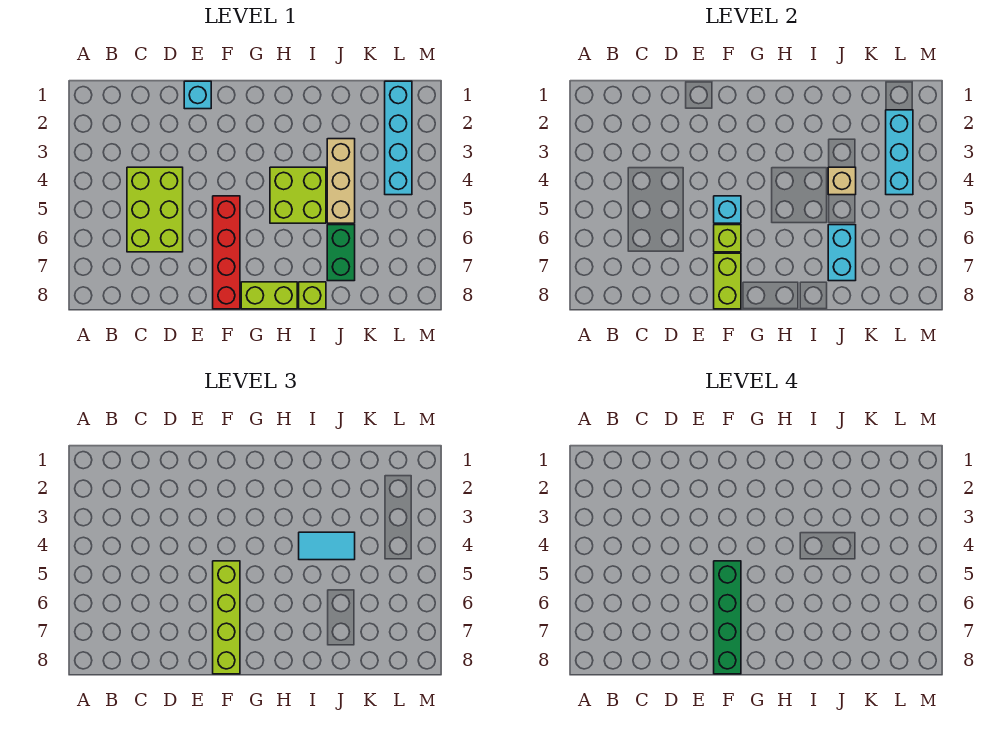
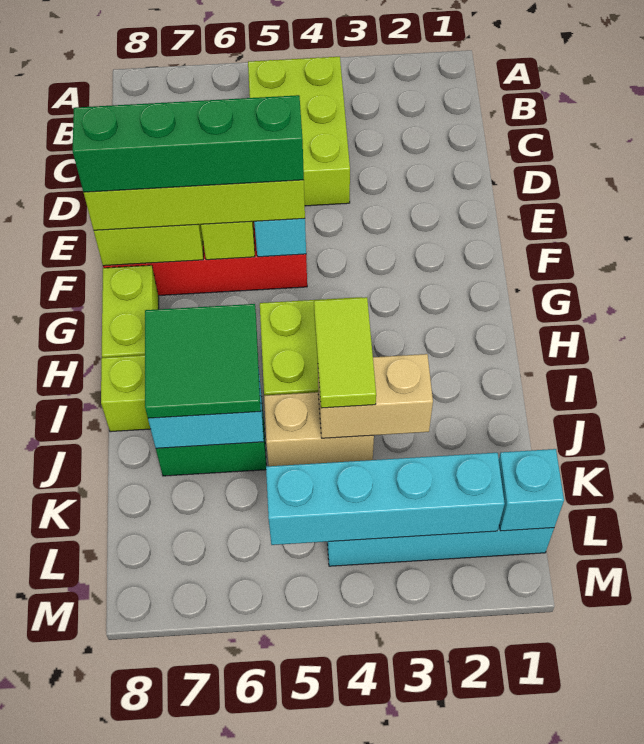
lime 2x3 brick [127,167,183,252] -> lime 2x3 brick turned to [248,57,350,206]
cyan 1x1 brick [184,81,211,109] -> cyan 1x1 brick moved to [499,449,564,531]
cyan 1x2 tile [299,532,355,560] -> lime 1x2 tile [314,297,376,408]
none -> green 2x2 tile [145,304,261,418]
tan 1x3 brick [327,139,355,223] -> tan 1x2 brick [264,392,374,466]
tan 1x1 brick [828,167,856,195] -> tan 1x2 brick [318,354,433,438]
cyan 1x3 brick [886,110,913,195] -> cyan 1x4 brick [266,453,505,545]

